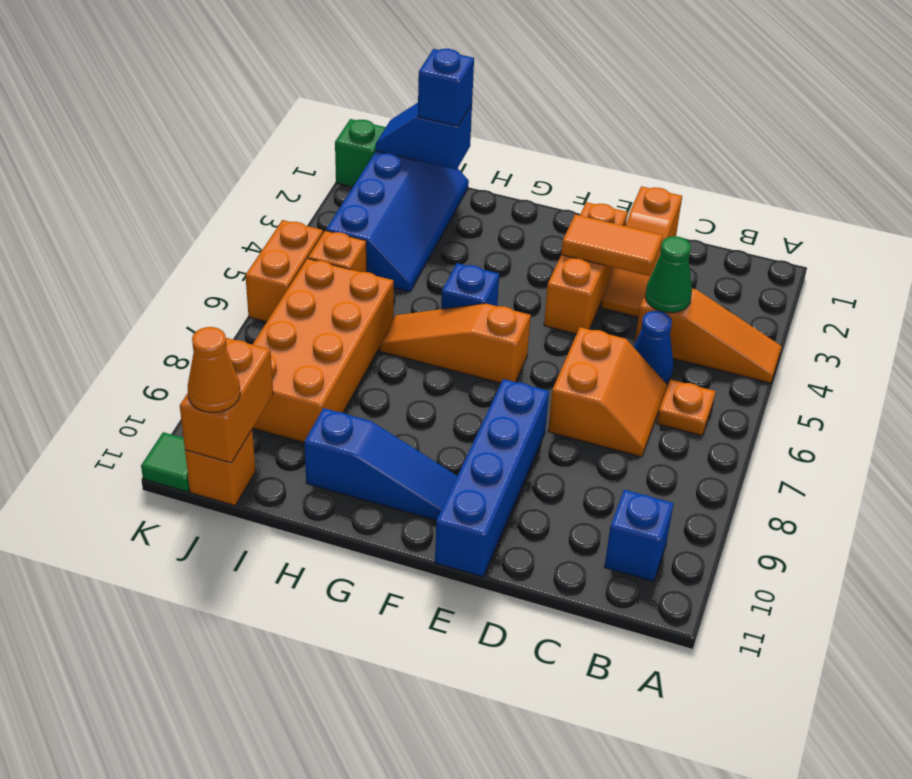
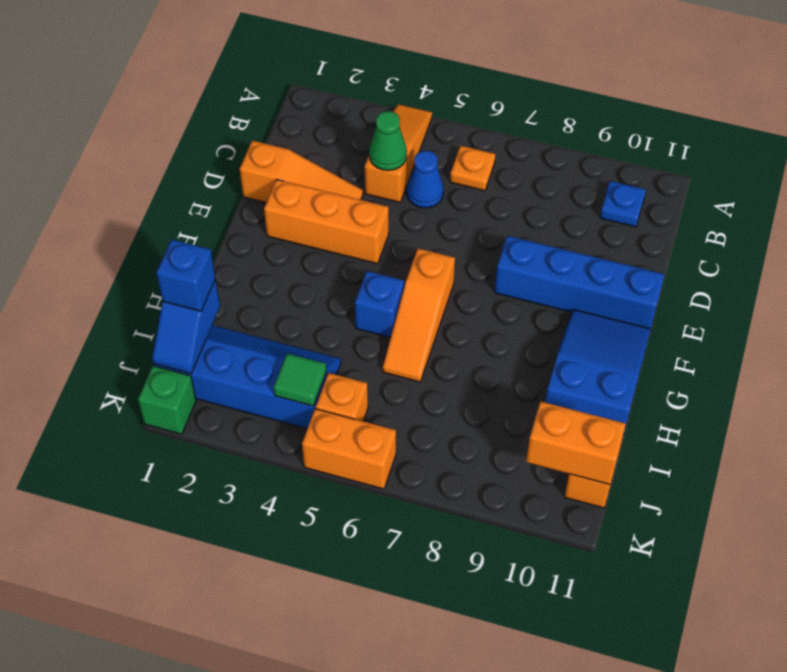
blue 1x1 brick [604,490,674,582] -> blue 1x1 plate [600,181,646,227]
orange 2x2 slope [548,327,667,457] -> none
orange 1x2 tile [561,214,663,276] -> none
blue 1x3 slope [304,408,457,520] -> blue 2x3 slope [545,309,651,435]
orange 2x4 brick [252,259,394,442] -> none
orange 1x1 cone [188,327,240,412] -> none
green 1x1 tile [141,432,190,492] -> green 1x1 tile moved to [274,353,327,406]

